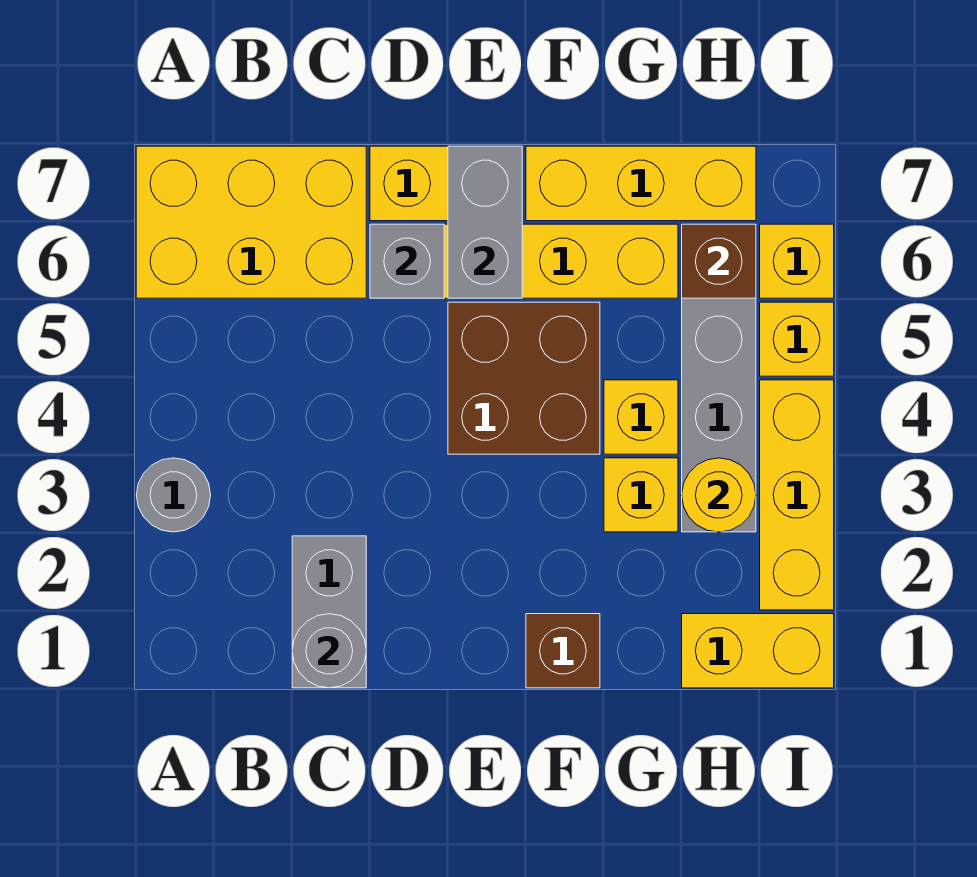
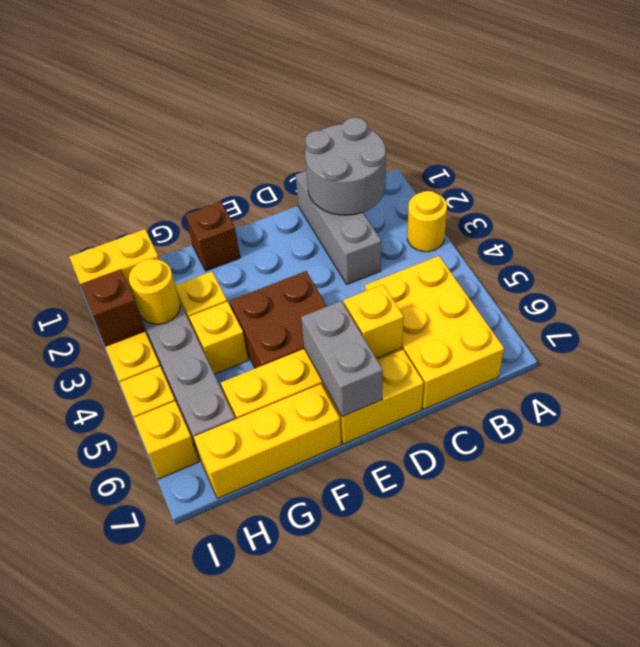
grey 1x1 round brick [137,458,211,532] -> yellow 1x1 round brick [407,191,447,252]
yellow 2x3 brick [136,146,366,298] -> yellow 2x3 brick turned to [365,256,504,409]
grey 1x2 brick [292,536,366,688] -> grey 1x3 brick [296,171,381,284]
grey 1x1 round brick [292,614,366,688] -> grey 2x2 round brick [305,118,386,215]
grey 1x1 brick [370,224,444,298] -> yellow 1x1 brick [344,284,404,359]
brown 1x1 brick [682,224,756,298] -> brown 1x1 brick moved to [80,269,145,346]

